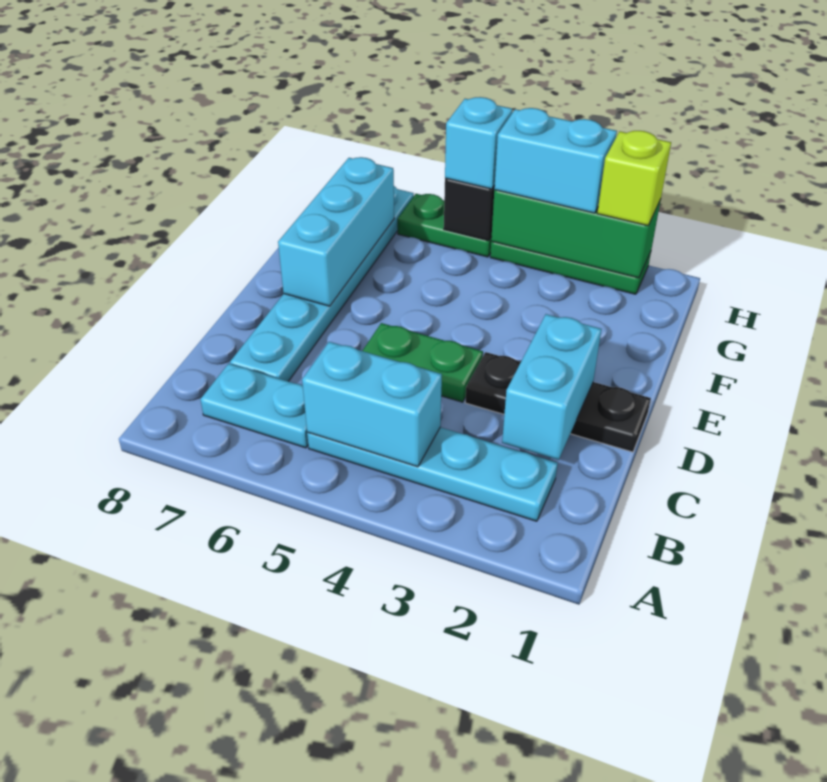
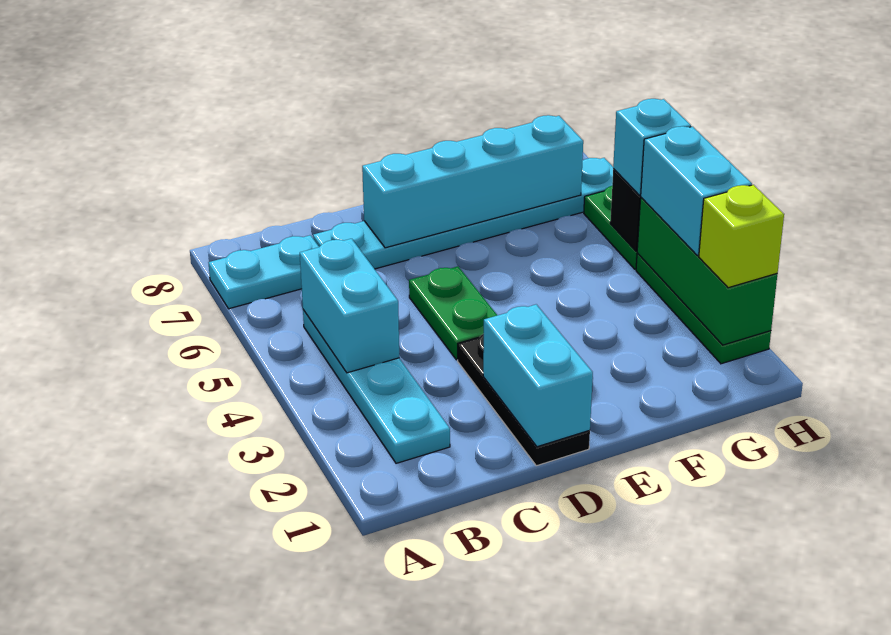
cyan 1x2 plate [200,364,308,448] -> cyan 1x2 plate turned to [208,235,319,309]
cyan 1x2 brick [502,314,601,460] -> cyan 1x2 brick turned to [483,304,593,447]
cyan 1x3 brick [278,157,394,306] -> cyan 1x4 brick [362,115,583,248]

